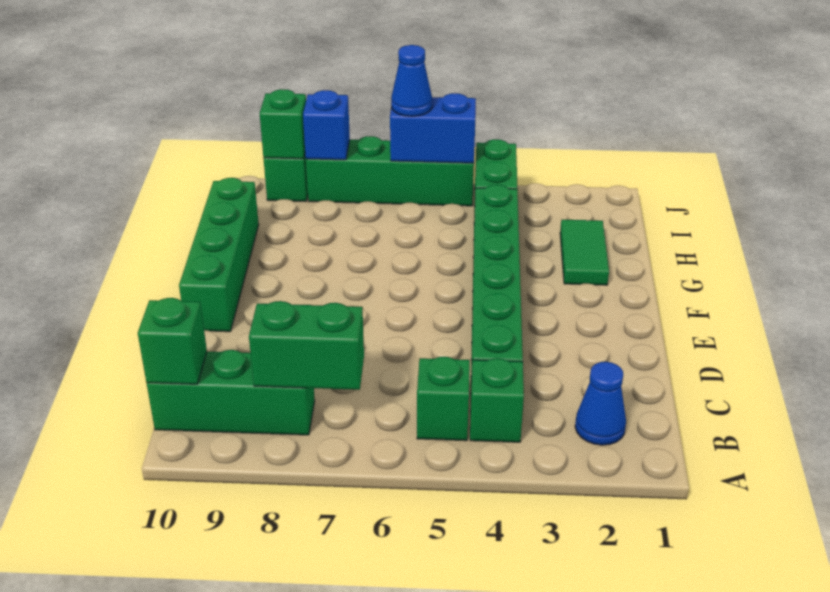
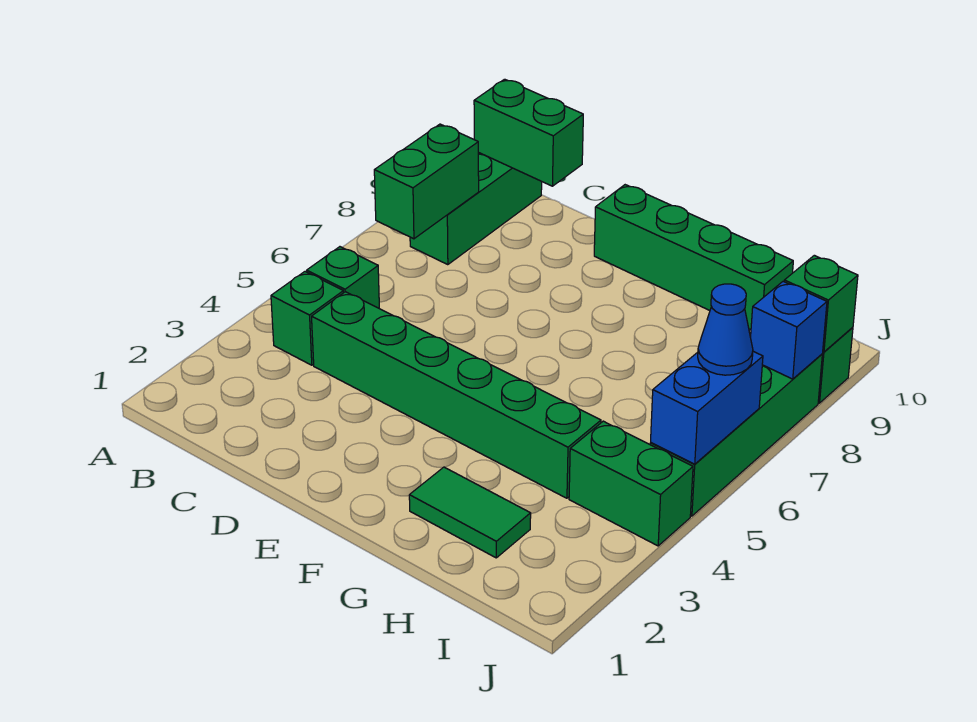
blue 1x1 cone [575,362,626,445] -> none
green 1x1 brick [138,298,207,384] -> green 1x2 brick [474,79,583,186]

